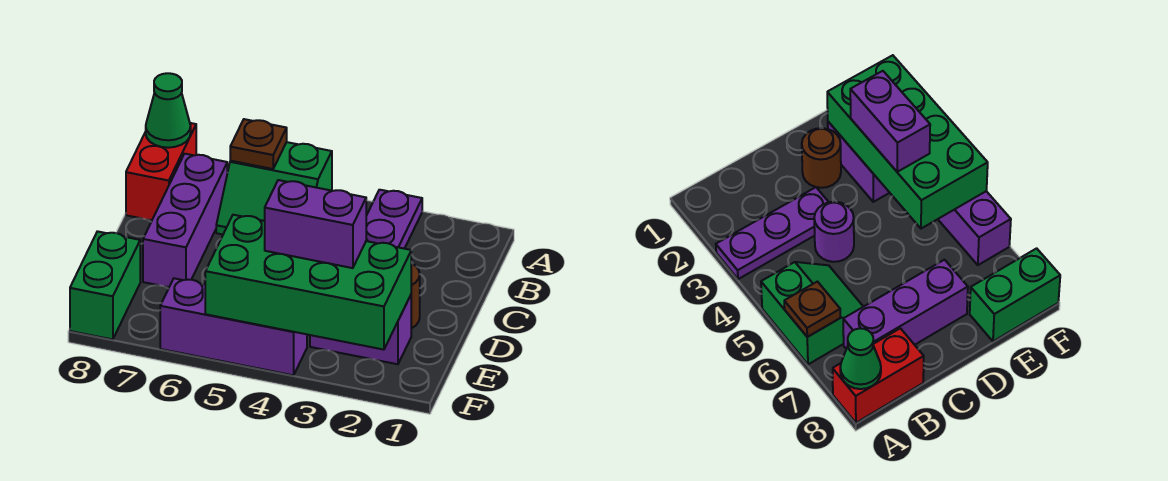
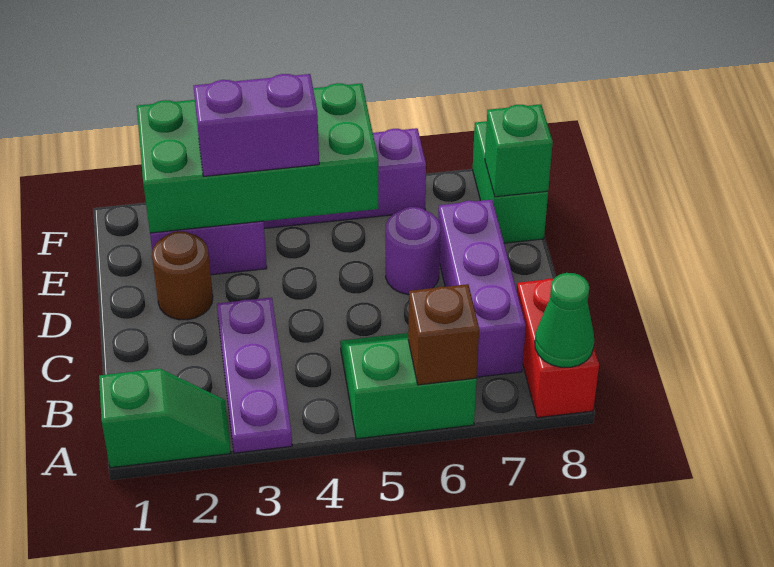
none -> green 1x2 slope [99,369,231,468]
brown 1x1 plate [230,119,287,169] -> brown 1x1 brick [408,284,479,385]
purple 1x1 round brick [814,202,854,262] -> purple 1x1 round brick moved to [386,207,440,295]
none -> green 1x1 brick [485,104,553,197]

